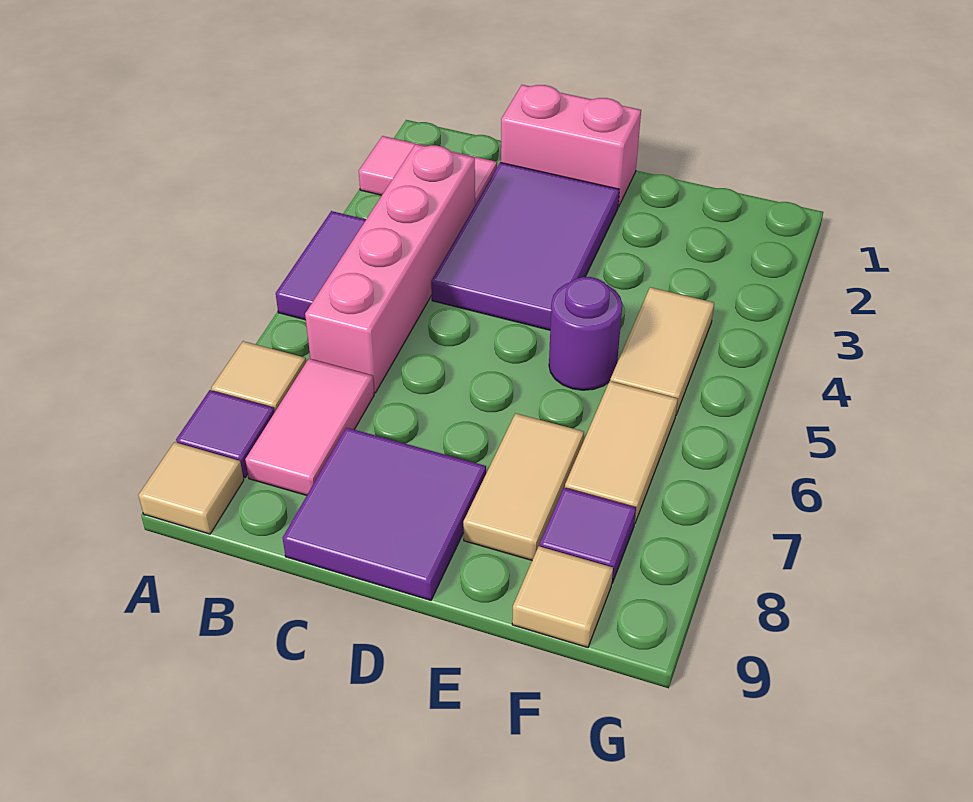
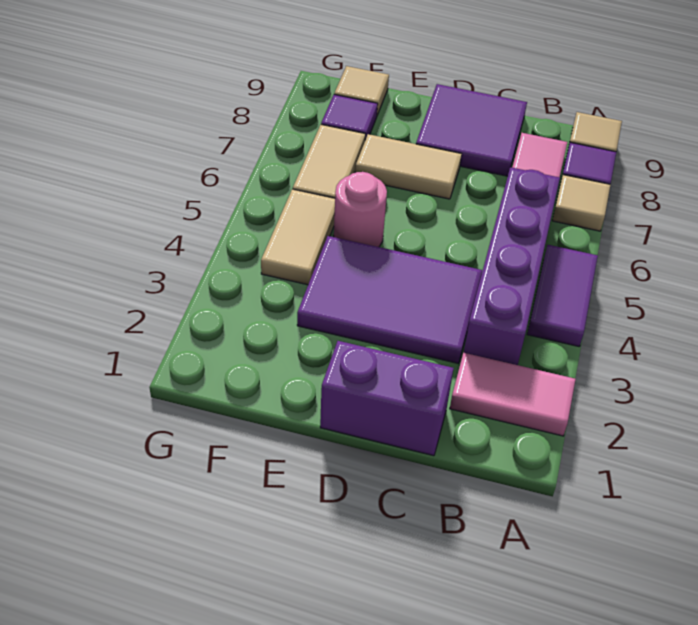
pink 1x4 brick [305,144,475,393] -> purple 1x4 brick [464,167,560,365]
pink 1x2 brick [501,85,641,207] -> purple 1x2 brick [320,341,454,456]
purple 2x3 tile [431,162,619,330] -> purple 2x3 tile turned to [297,236,482,364]
purple 1x1 round brick [549,277,622,390] -> pink 1x1 round brick [334,172,387,247]
tan 1x2 tile [463,413,584,560] -> tan 1x2 tile turned to [355,134,462,199]

